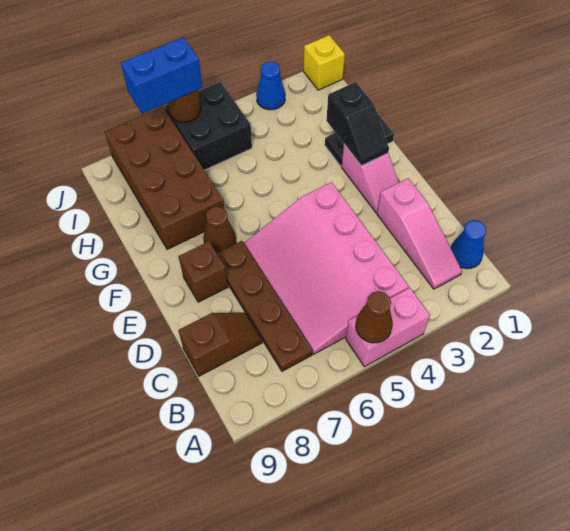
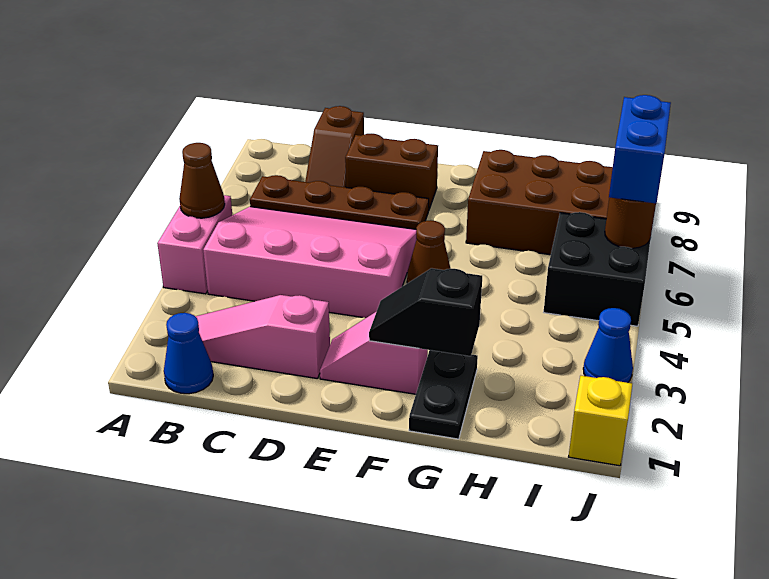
brown 1x1 brick [179,242,228,302] -> brown 1x2 brick [345,134,438,211]
brown 1x1 cone [203,207,236,253] -> brown 1x1 cone moved to [407,220,451,283]

